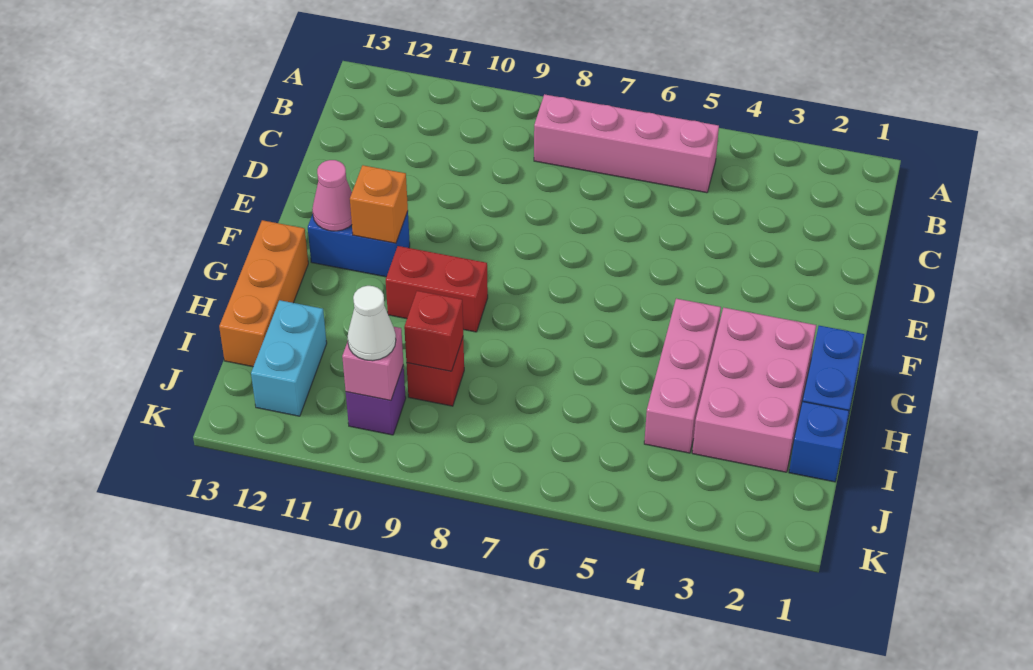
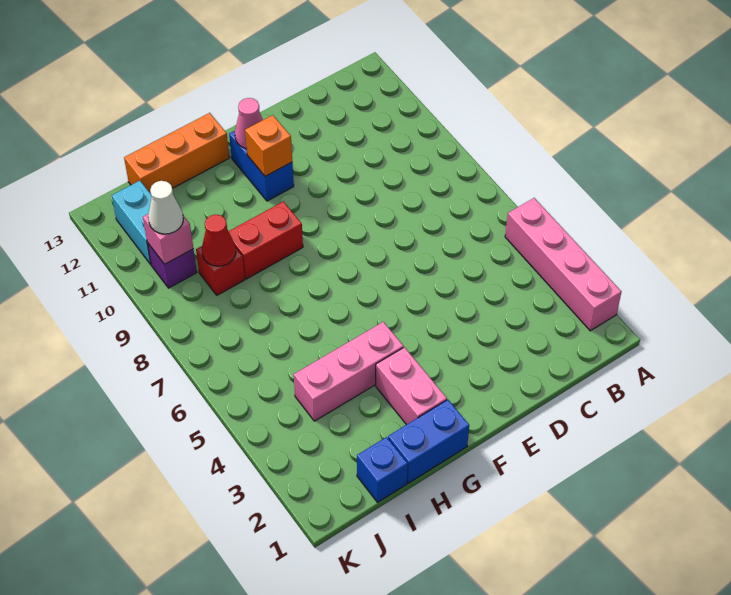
pink 1x4 brick [534,94,719,193] -> pink 1x4 brick moved to [505,198,621,331]
pink 2x3 brick [692,308,816,472] -> pink 1x2 brick [376,347,447,425]
red 1x2 brick [386,246,488,332] -> red 1x2 brick turned to [229,202,303,279]
red 1x1 brick [404,291,463,371] -> red 1x1 cone [202,214,236,266]
cyan 1x2 brick [251,300,327,416] -> cyan 1x2 brick turned to [112,181,151,264]

